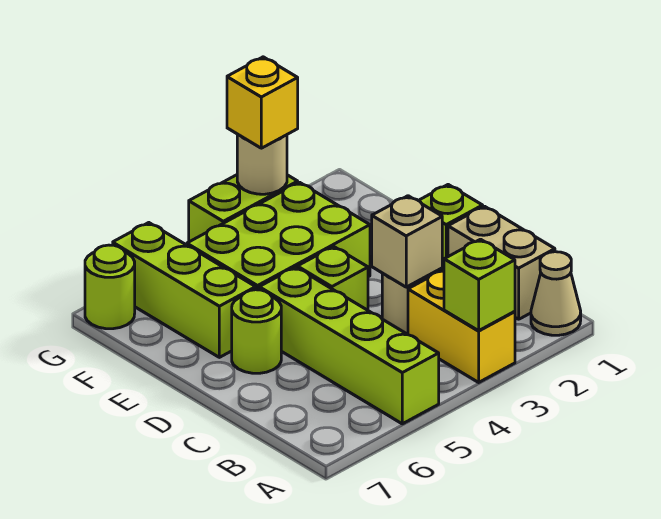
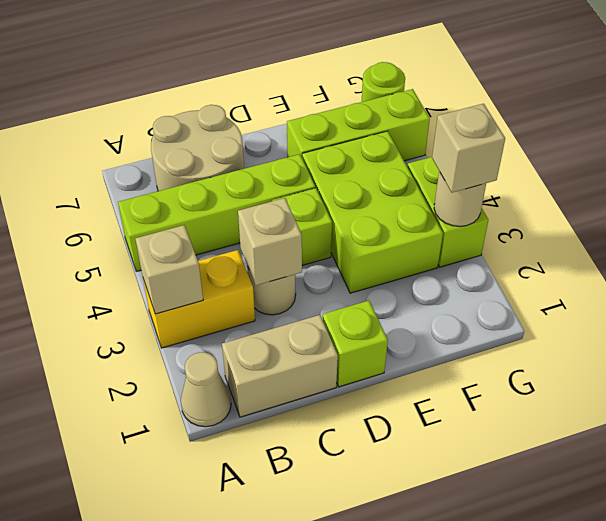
lime 1x1 brick [444,239,515,331] -> tan 1x1 brick [135,225,203,314]
none -> tan 2x2 round brick [151,105,244,191]
lime 1x1 round brick [232,290,281,373] -> none
yellow 1x1 brick [227,57,298,148] -> tan 1x1 brick [432,104,505,193]

